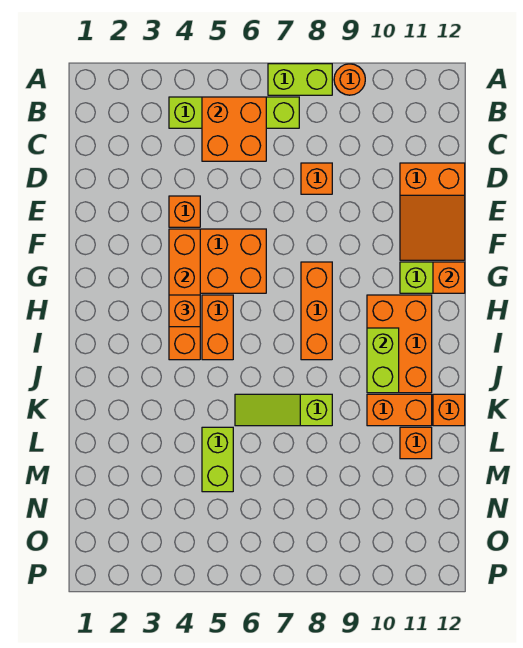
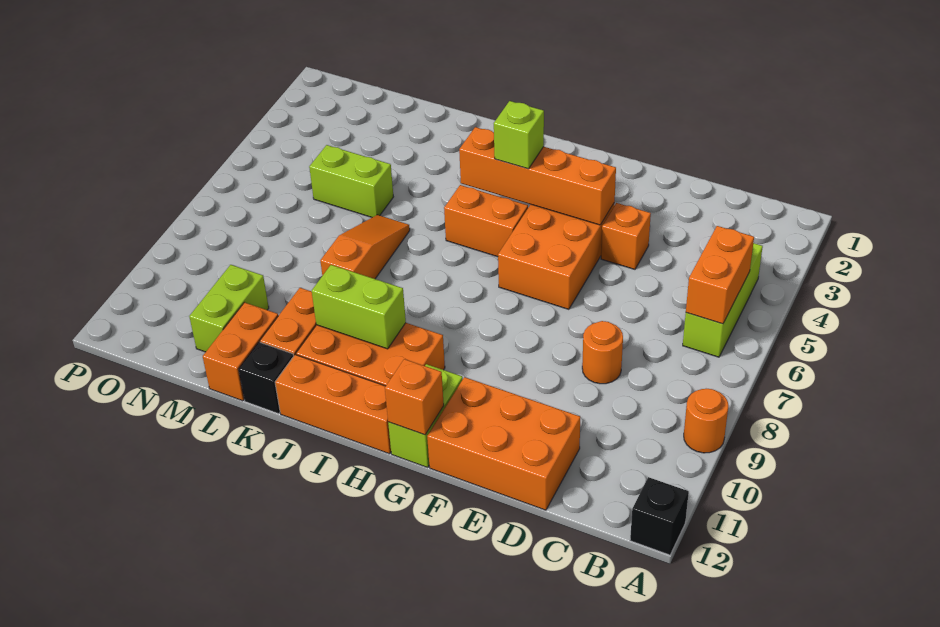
lime 1x2 brick [268,64,332,95] -> lime 1x2 brick moved to [189,265,269,352]
none -> black 1x1 brick [630,477,689,555]
lime 1x4 brick [169,97,299,128] -> lime 1x3 brick [683,243,763,357]
orange 2x2 brick [202,97,266,161] -> orange 1x2 brick [686,226,754,324]
orange 1x1 brick [301,163,332,194] -> orange 1x1 round brick [582,321,623,384]
orange 2x3 slope [400,163,465,260] -> orange 2x3 brick [427,377,580,510]
orange 1x3 brick [301,262,332,360] -> orange 1x3 brick moved to [275,355,391,454]
orange 1x1 brick [169,295,200,327] -> lime 1x1 brick [494,101,544,169]
lime 1x3 slope [235,394,332,426] -> orange 1x3 slope [320,215,410,279]
orange 1x1 brick [433,394,465,426] -> black 1x1 brick [239,342,294,414]
orange 1x1 brick [400,427,432,459] -> orange 1x2 brick [203,302,278,401]

